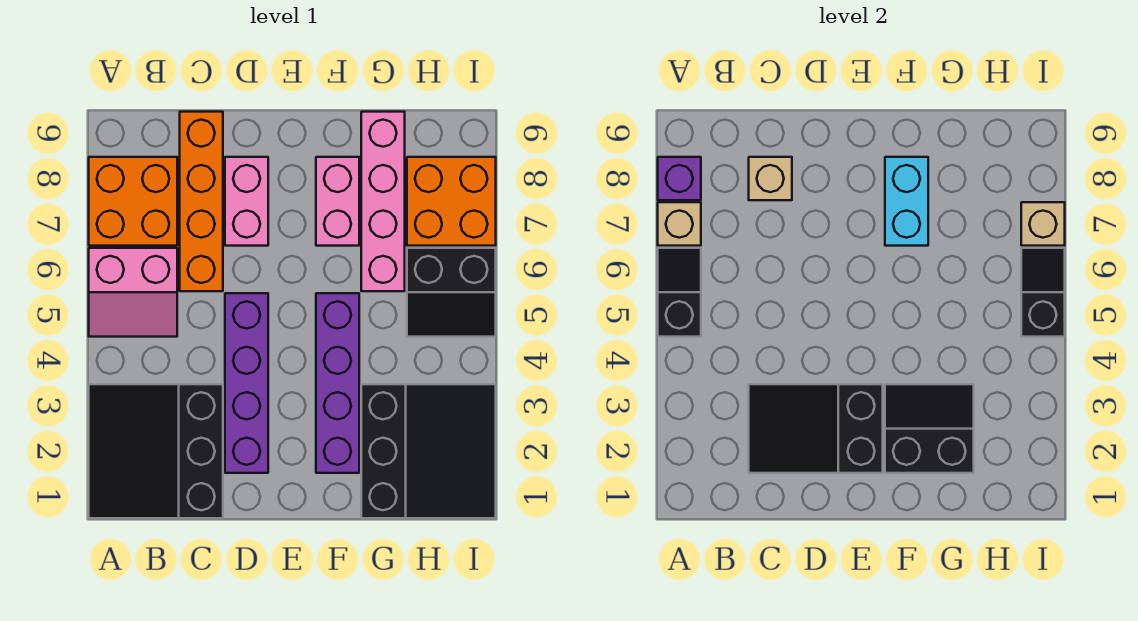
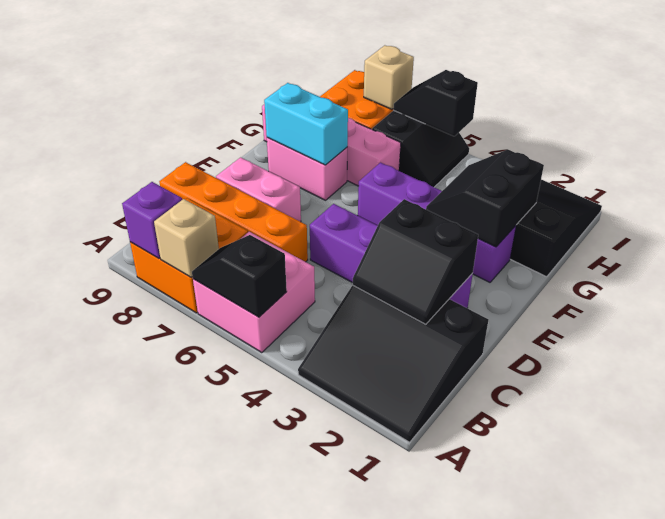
pink 2x2 slope [89,248,177,337] -> pink 2x2 brick [193,232,315,353]
black 2x3 slope [749,384,883,473] -> black 2x2 slope [353,199,478,324]
tan 1x1 brick [749,157,792,200] -> none

